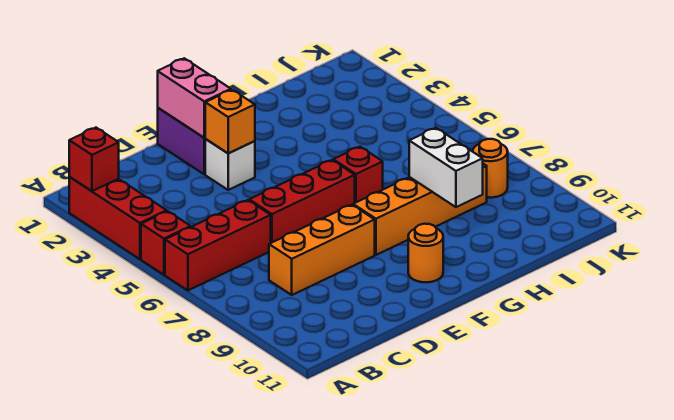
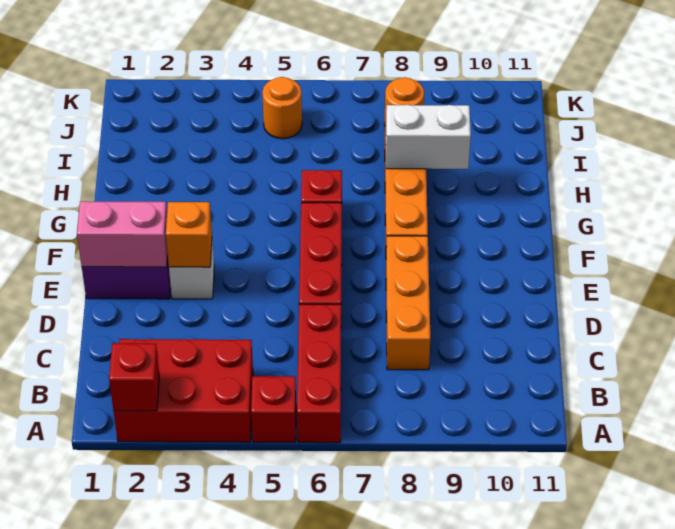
red 1x3 brick [69,177,167,259] -> red 2x3 brick [114,339,253,442]
orange 1x1 round brick [408,224,443,282] -> orange 1x1 round brick moved to [262,77,302,139]

